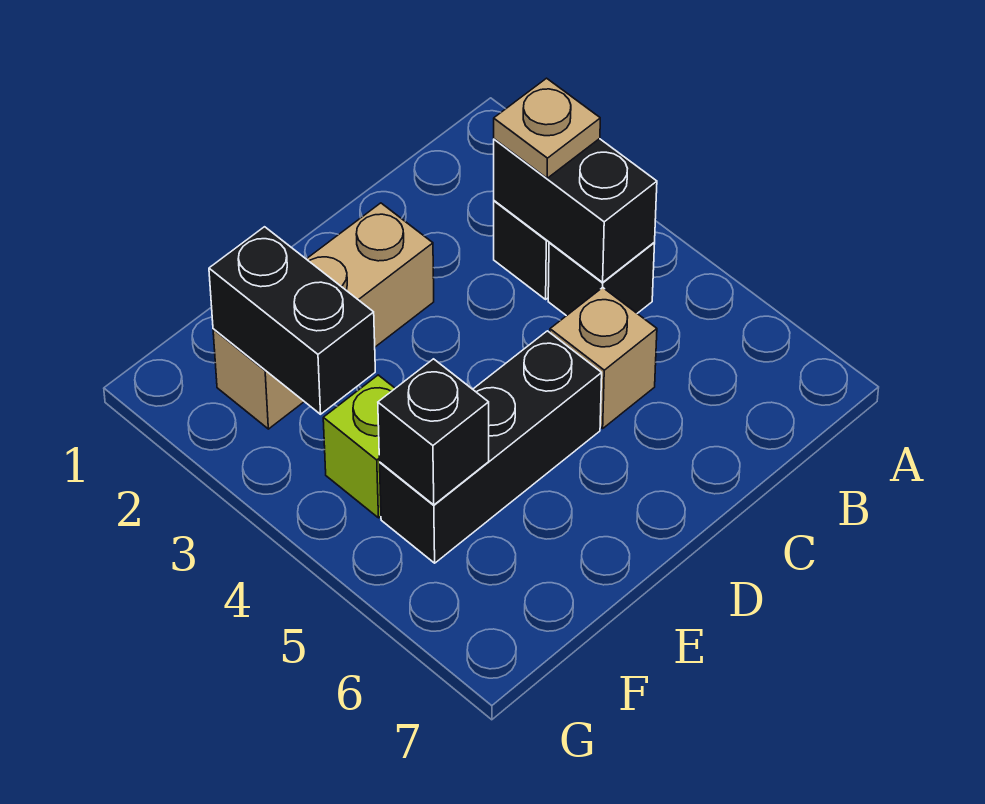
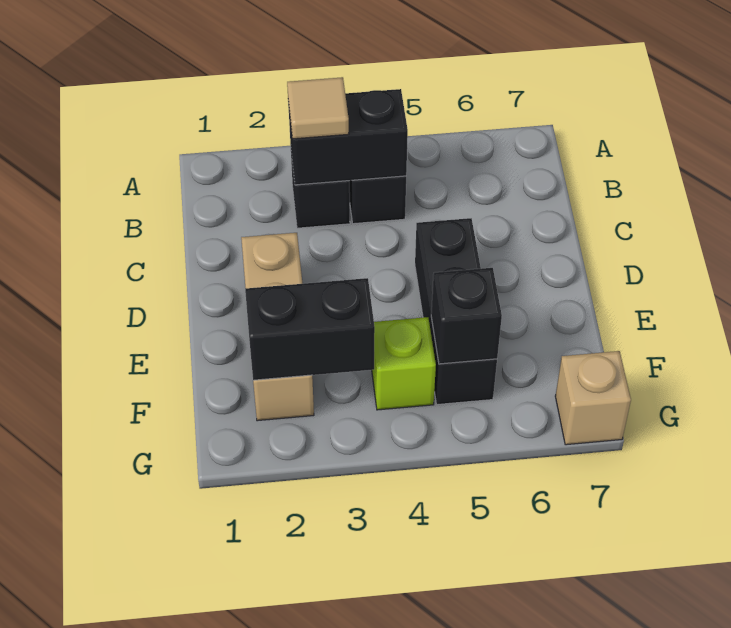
tan 1x1 plate [494,78,600,178] -> tan 1x1 tile [287,77,349,139]
tan 1x1 brick [550,288,657,428] -> tan 1x1 brick moved to [555,351,631,445]

